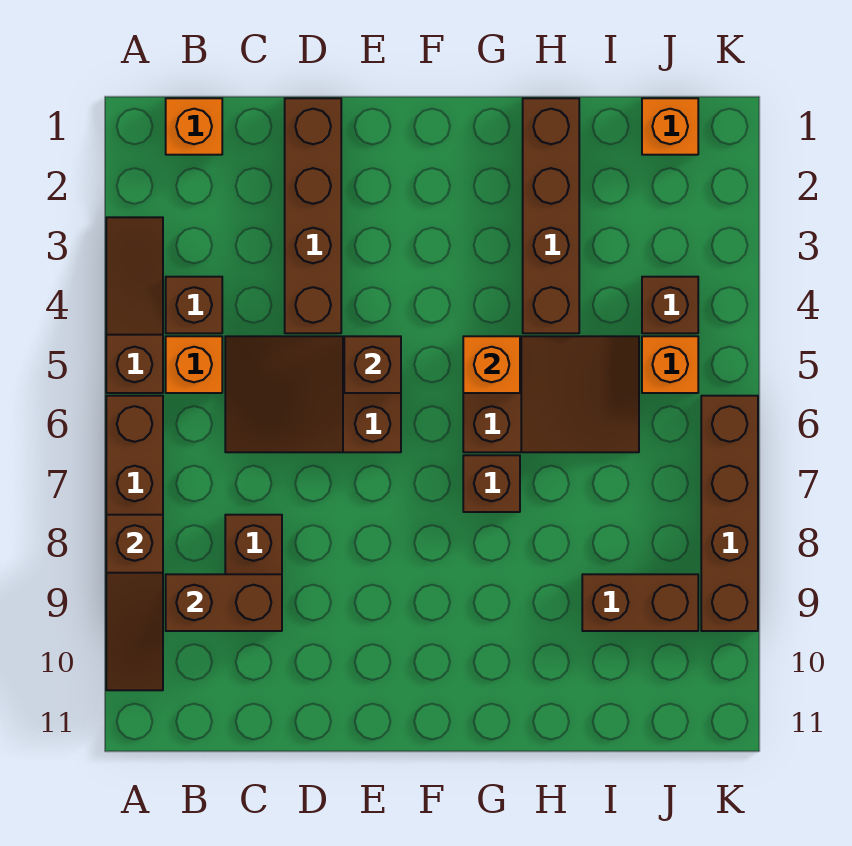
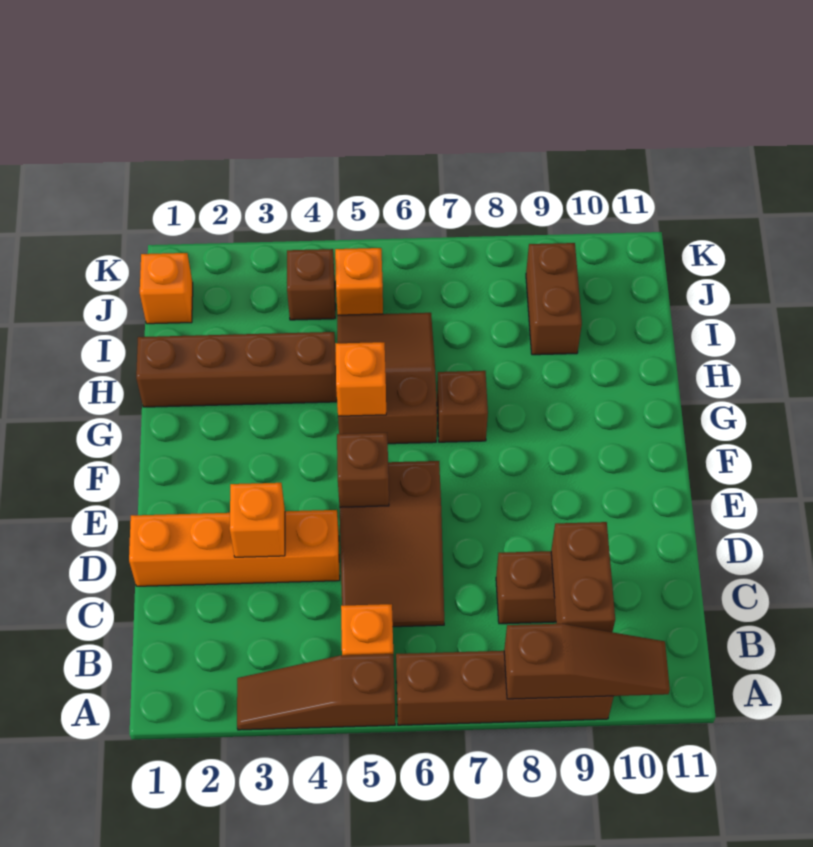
orange 1x1 brick [166,98,222,155] -> orange 1x1 brick moved to [230,483,285,557]
brown 1x1 brick [166,277,222,333] -> none
brown 1x4 brick [285,98,341,333] -> orange 1x4 brick [129,510,340,586]
brown 1x4 brick [701,396,758,631] -> none

